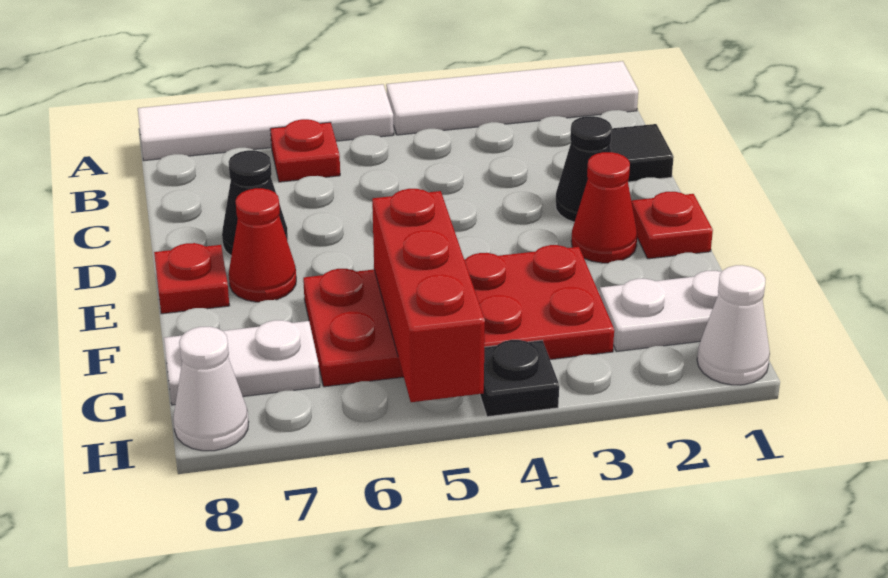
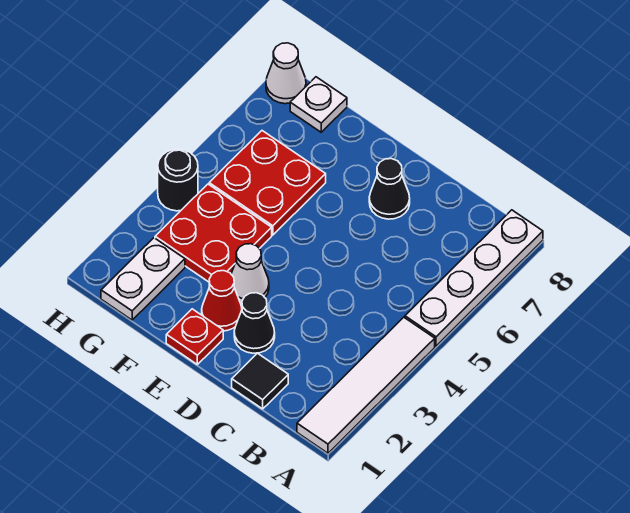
white 1x4 tile [138,84,394,161] -> white 1x4 plate [405,210,543,346]
red 1x1 plate [270,119,340,182] -> none
red 1x1 cone [229,188,296,302] -> none
red 1x1 plate [154,243,230,314] -> none
red 1x3 brick [372,189,485,402] -> none
white 1x2 plate [164,320,320,405] -> white 1x1 plate [290,77,347,132]
white 1x1 cone [697,265,770,385] -> white 1x1 cone moved to [231,244,269,303]
black 1x1 plate [480,340,559,417] -> black 1x1 round brick [158,149,198,211]

